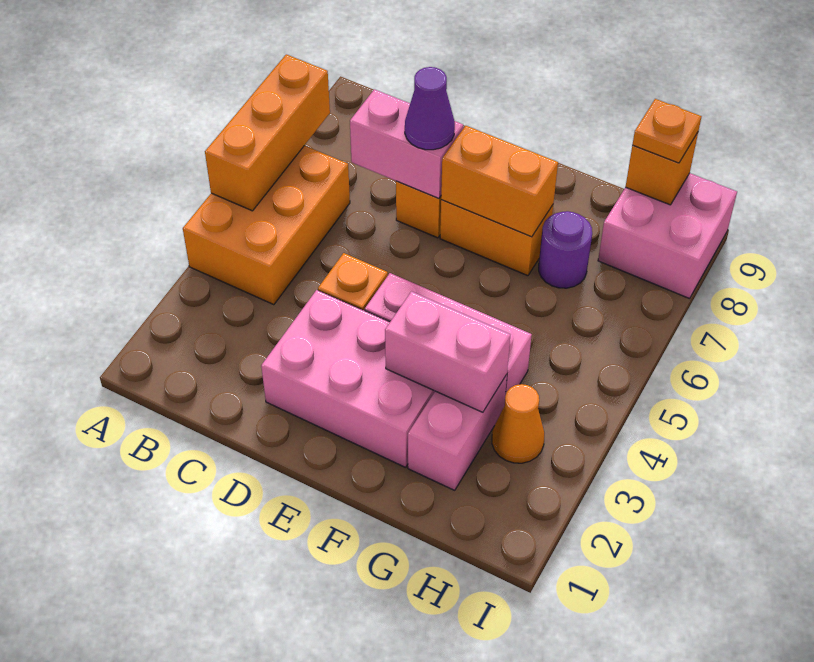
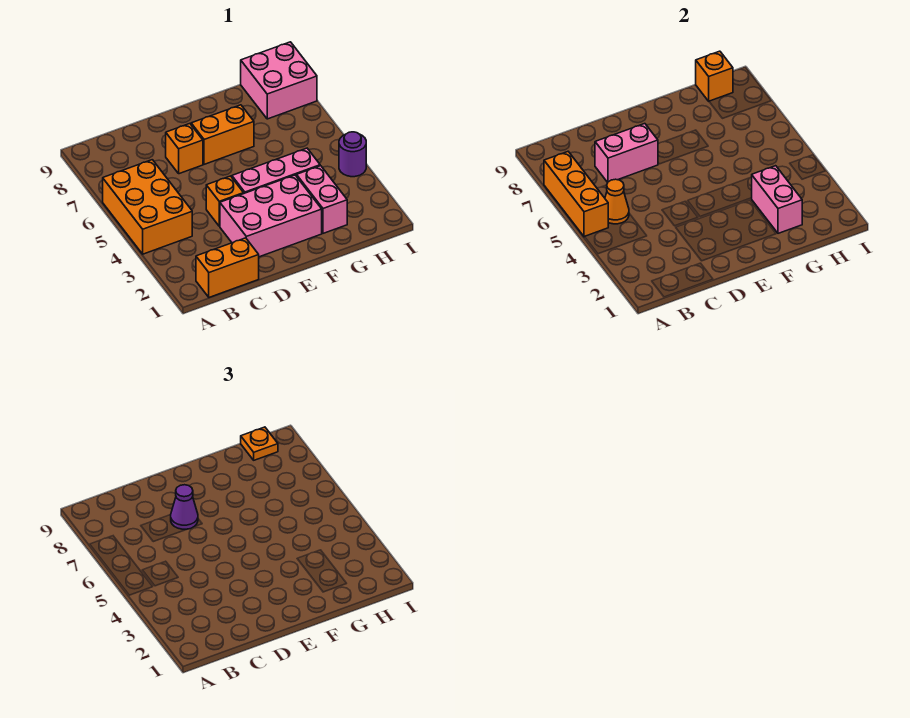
orange 1x2 brick [441,126,558,237] -> orange 1x2 brick moved to [196,238,259,297]
pink 1x2 brick [385,292,510,412] -> pink 1x2 brick turned to [752,166,802,233]
purple 1x1 round brick [539,211,592,288] -> purple 1x1 round brick moved to [339,132,366,177]
orange 1x1 cone [492,384,544,463] -> orange 1x1 cone moved to [605,179,629,224]

